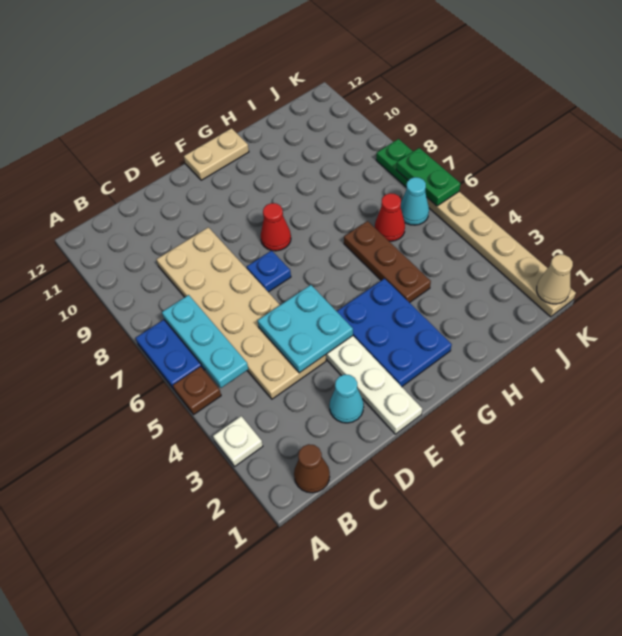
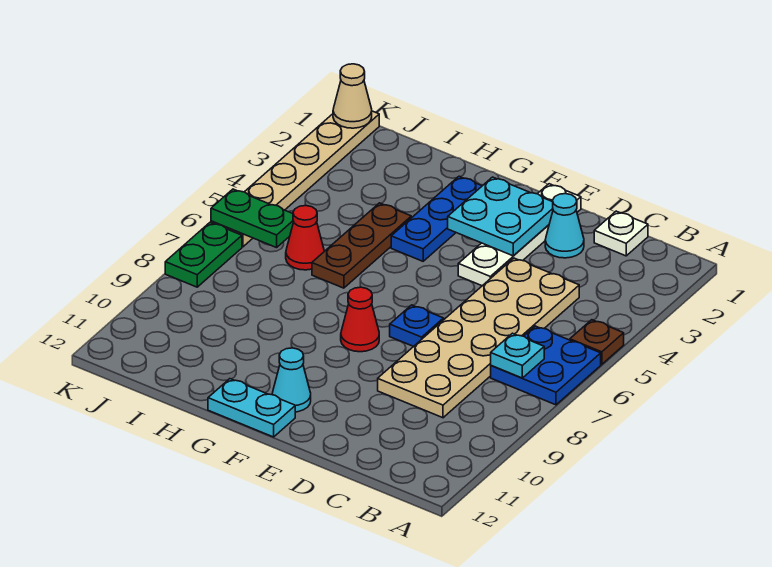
white 1x1 plate [213,416,263,467] -> white 1x1 plate moved to [594,211,648,256]
brown 1x1 cone [294,444,330,493] -> none
cyan 1x3 plate [162,295,248,388] -> cyan 1x1 plate [491,333,544,378]
cyan 2x2 plate [258,285,353,373] -> cyan 2x2 plate moved to [448,177,553,256]
blue 2x3 plate [337,279,452,387] -> blue 1x3 plate [391,176,482,261]
tan 1x2 plate [184,128,249,180] -> cyan 1x2 plate [208,379,295,437]
cyan 1x1 cone [401,177,429,225] -> cyan 1x1 cone moved to [272,348,311,412]
green 1x2 plate [396,148,460,206] -> green 1x2 plate turned to [211,189,294,248]

